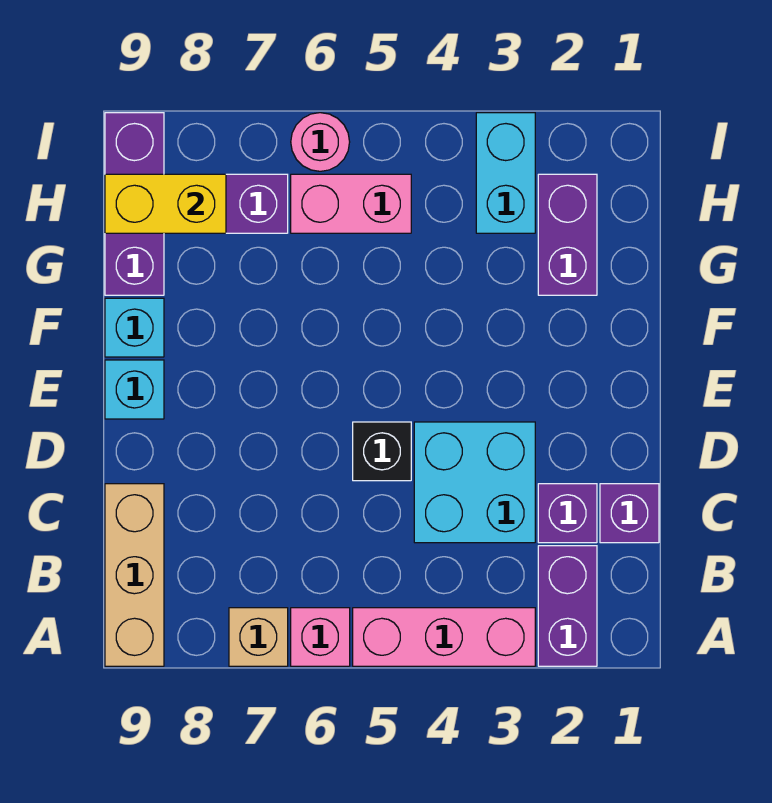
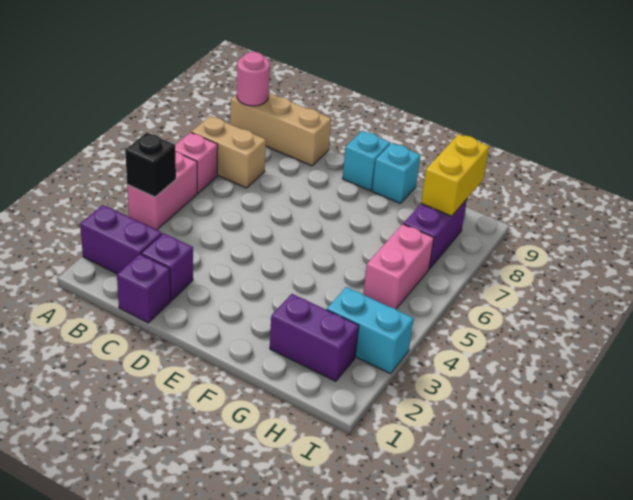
pink 1x3 brick [353,608,535,666] -> pink 1x2 brick [127,152,197,230]
tan 1x1 brick [229,608,288,666] -> tan 1x2 brick [191,116,266,188]
cyan 2x2 brick [414,422,535,543] -> none
black 1x1 brick [353,422,411,481] -> black 1x1 brick moved to [125,133,176,197]
purple 1x3 brick [105,113,164,295] -> none
pink 1x1 round brick [291,113,350,171] -> pink 1x1 round brick moved to [237,52,270,106]

